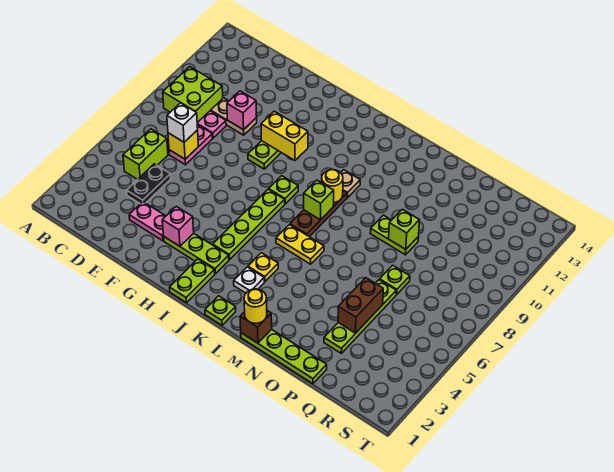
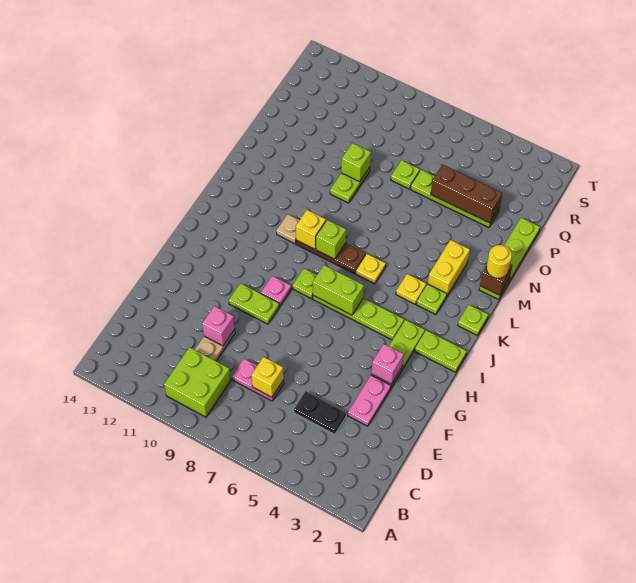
lime 1x2 brick [123,129,168,180] -> lime 1x2 brick moved to [313,265,364,315]
white 1x1 brick [167,103,198,142] -> none
pink 1x1 plate [197,111,226,138] -> pink 1x1 plate moved to [261,276,291,306]
yellow 1x2 brick [261,111,308,160] -> yellow 1x2 brick moved to [428,240,470,296]
white 1x1 plate [234,267,264,293] -> lime 1x1 plate [416,284,447,315]
yellow 1x2 plate [276,225,324,264] -> yellow 1x1 plate [356,254,386,284]
yellow 1x1 round brick [322,170,343,203] -> yellow 1x1 brick [296,210,326,249]
brown 1x2 brick [338,278,383,333] -> brown 1x3 brick [431,165,502,223]

